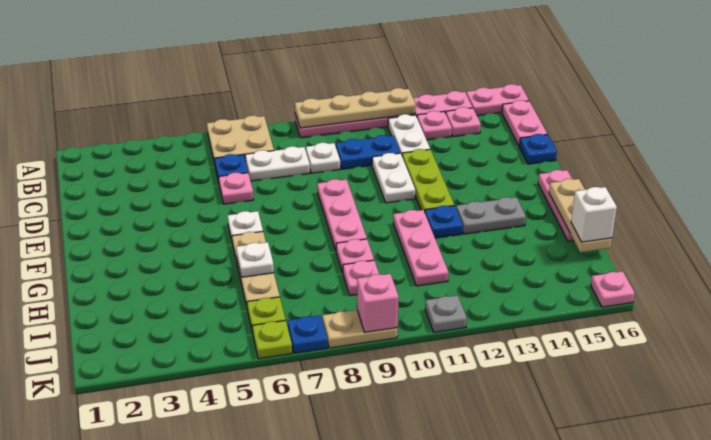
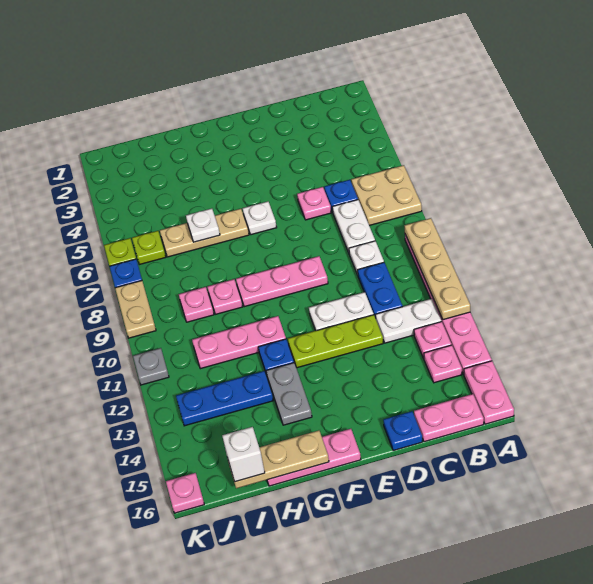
none -> blue 1x3 plate [176,371,273,426]
pink 1x1 brick [357,274,399,333] -> none

